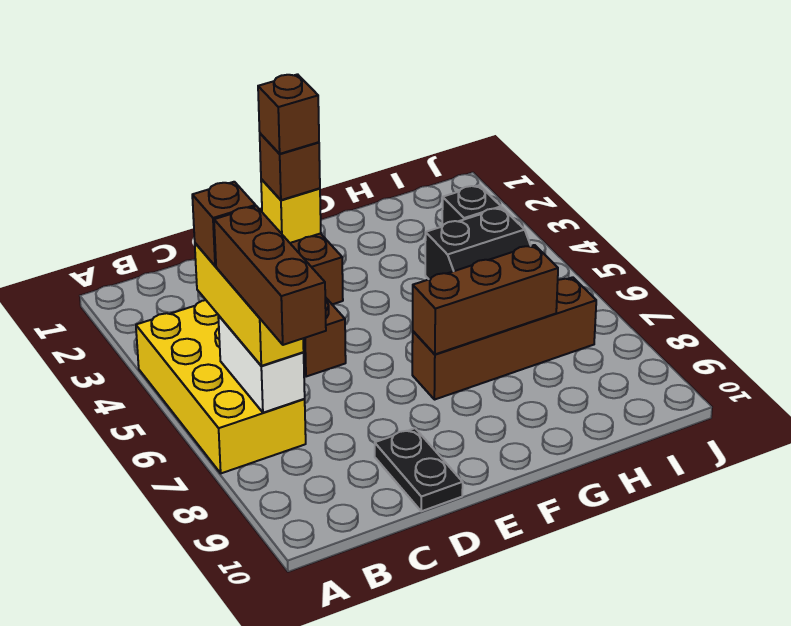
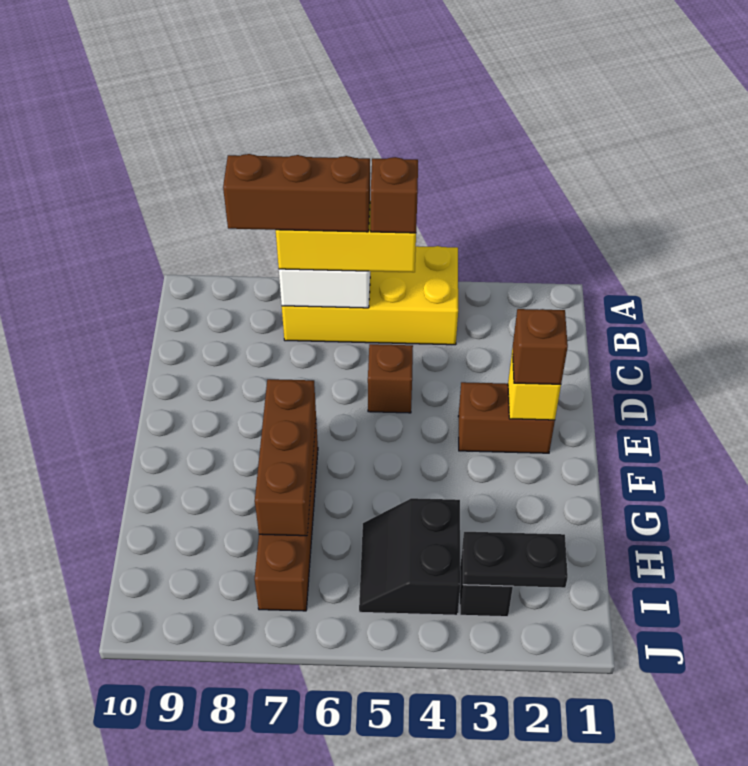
black 1x2 plate [375,428,463,511] -> black 1x2 plate moved to [463,532,568,588]
brown 1x1 brick [258,74,319,154] -> none

